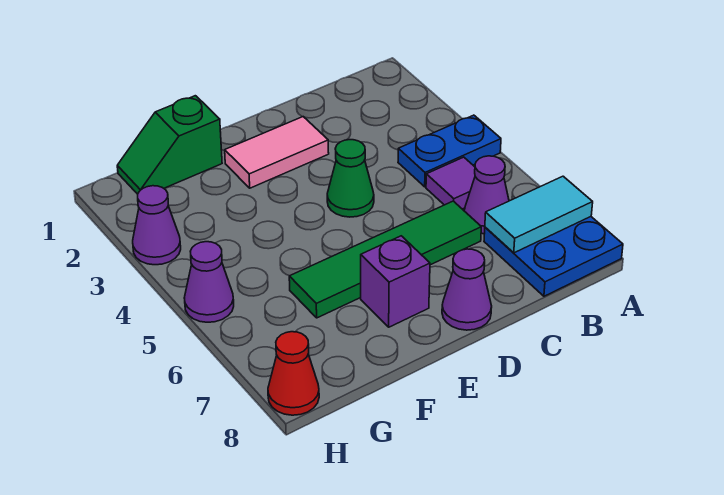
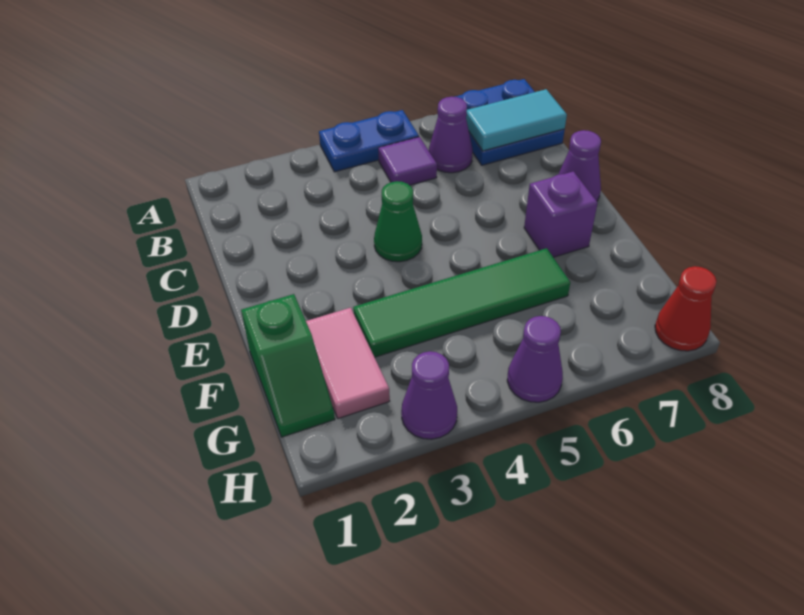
blue 1x2 plate [398,115,501,187] -> blue 1x2 plate turned to [319,110,419,172]
cyan 1x2 tile [485,176,593,253] -> cyan 1x2 tile turned to [466,89,567,151]
green 1x4 tile [289,201,481,318] -> green 1x4 tile turned to [353,248,570,357]
pink 1x2 tile [225,117,329,188] -> pink 1x2 tile moved to [306,308,390,419]

